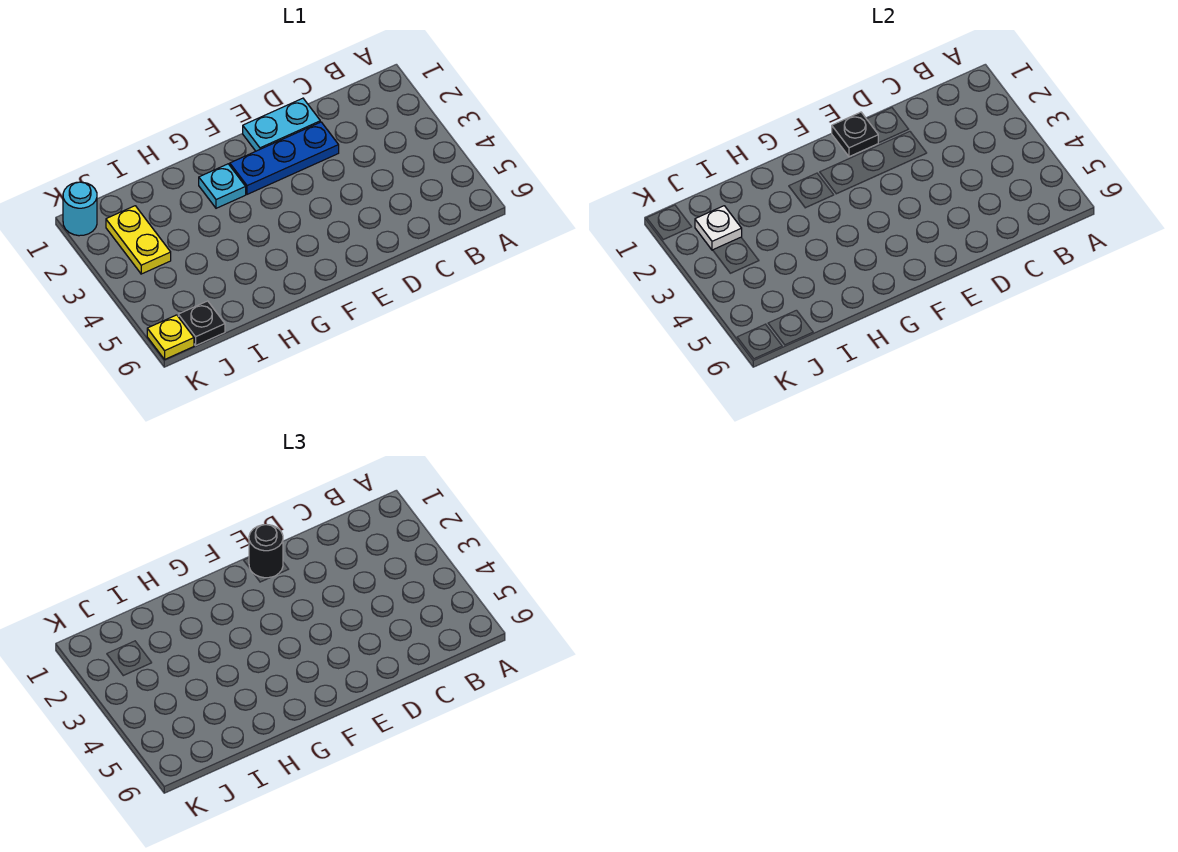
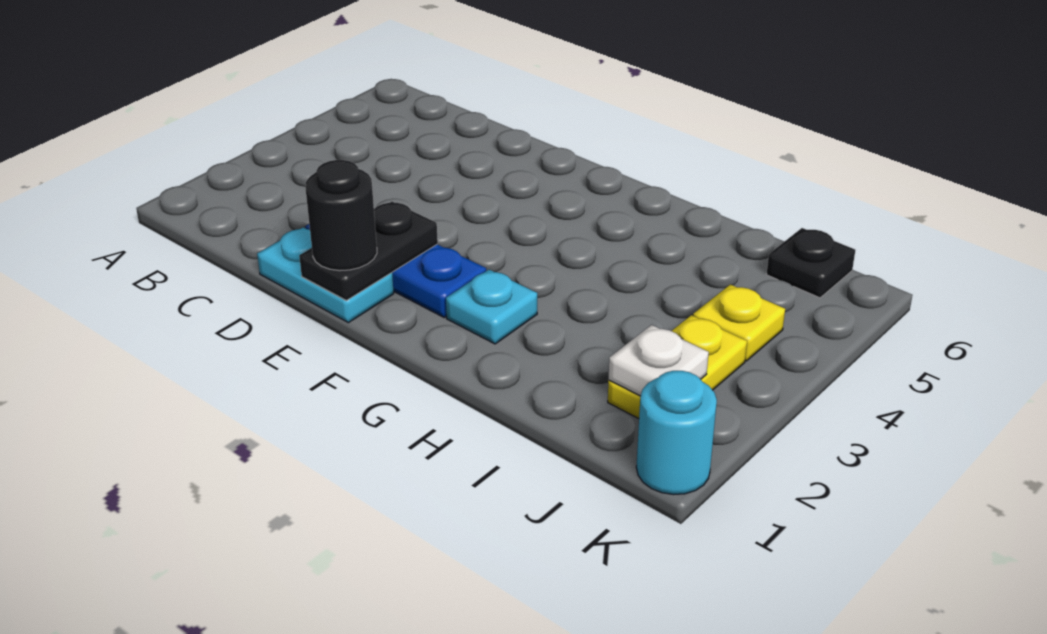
black 1x1 plate [832,112,878,157] -> black 1x2 plate [299,202,438,300]
yellow 1x1 plate [147,315,194,359] -> yellow 1x1 plate moved to [693,284,785,361]

